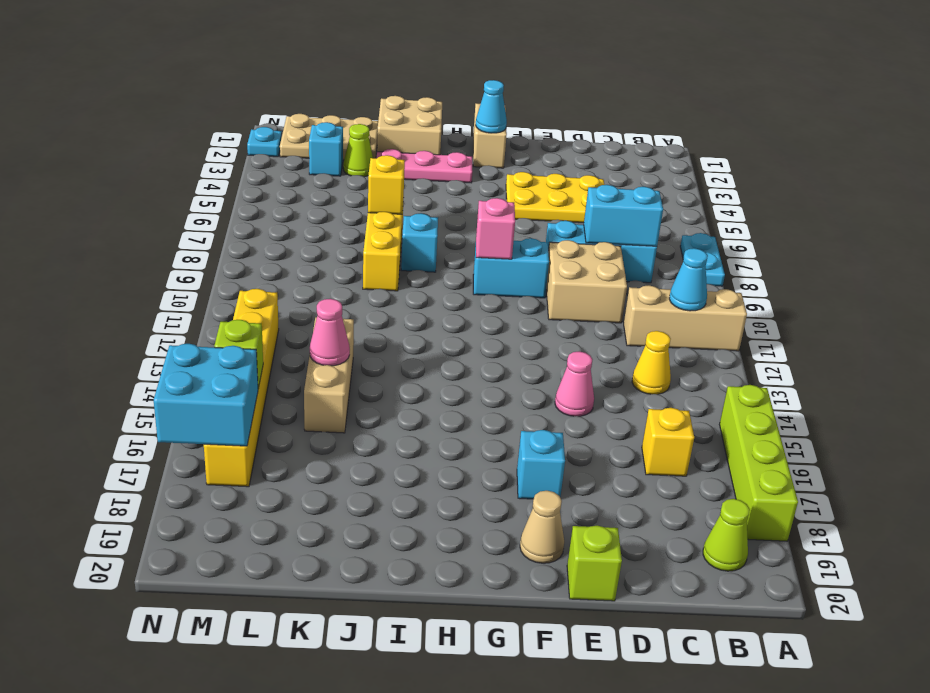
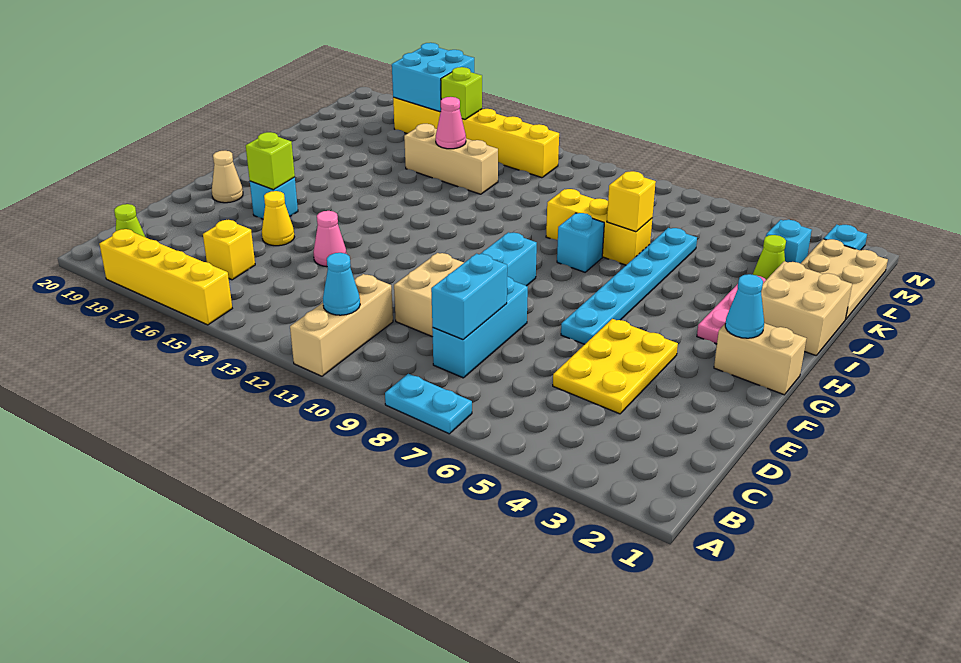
lime 1x4 brick [720,385,798,541] -> yellow 1x4 brick [99,229,232,325]
yellow 1x1 cone [632,331,671,394] -> yellow 1x1 cone moved to [262,191,294,246]
lime 1x1 brick [567,526,622,601] -> lime 1x1 brick moved to [246,132,295,190]
none -> cyan 1x6 plate [561,228,697,344]
pink 1x1 brick [476,198,515,259] -> none

